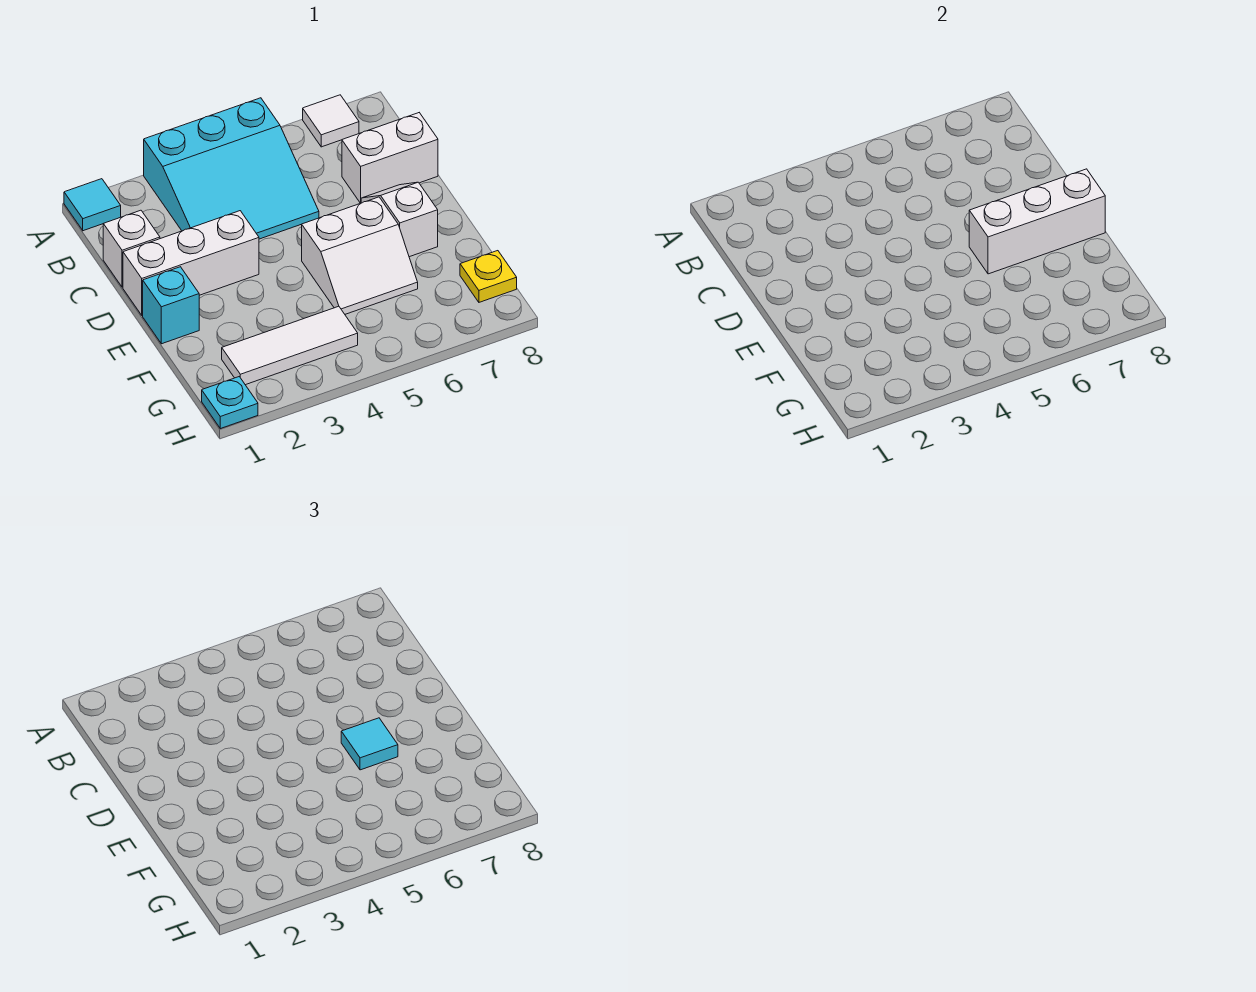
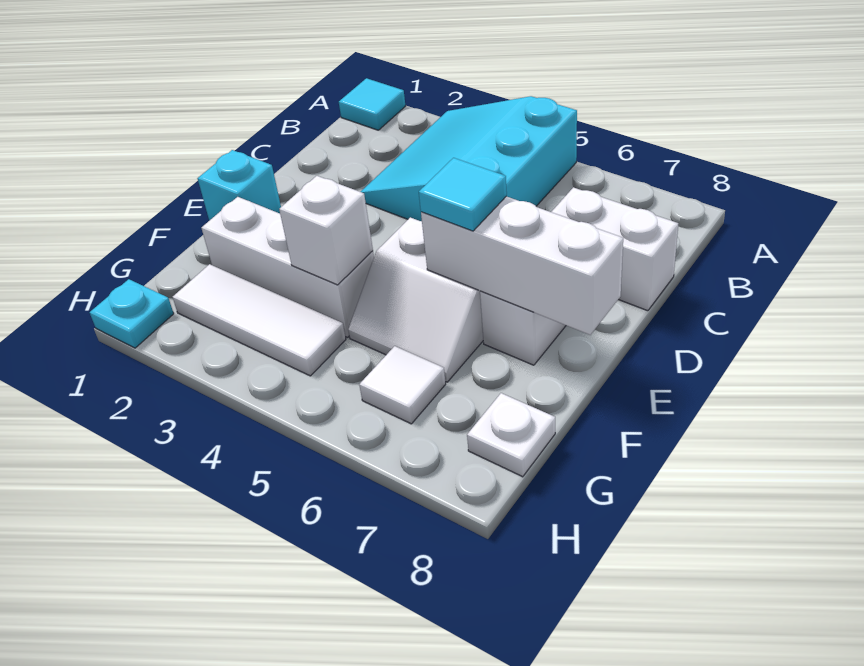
cyan 3x3 slope [144,98,319,239] -> cyan 3x3 slope turned to [361,96,577,221]
white 1x1 tile [303,95,359,147] -> white 1x1 tile moved to [359,346,446,424]
white 1x1 brick [103,210,160,287] -> white 1x1 brick moved to [279,176,373,285]
white 1x3 brick [123,211,259,315] -> white 1x3 brick moved to [202,197,374,338]
yellow 1x1 plate [460,251,517,302] -> white 1x1 plate [467,393,555,477]

